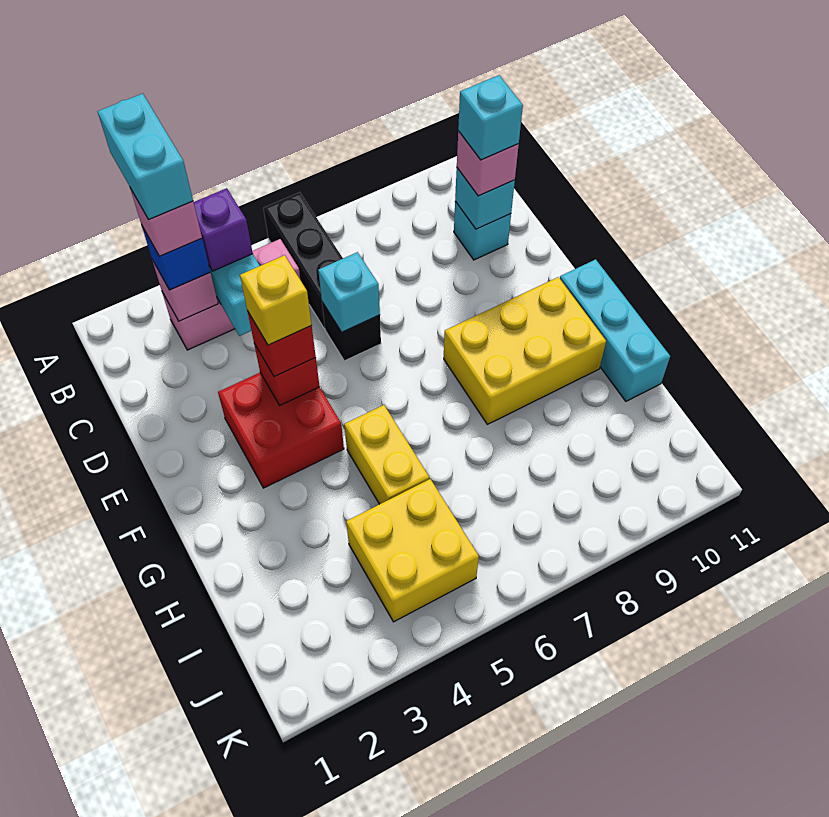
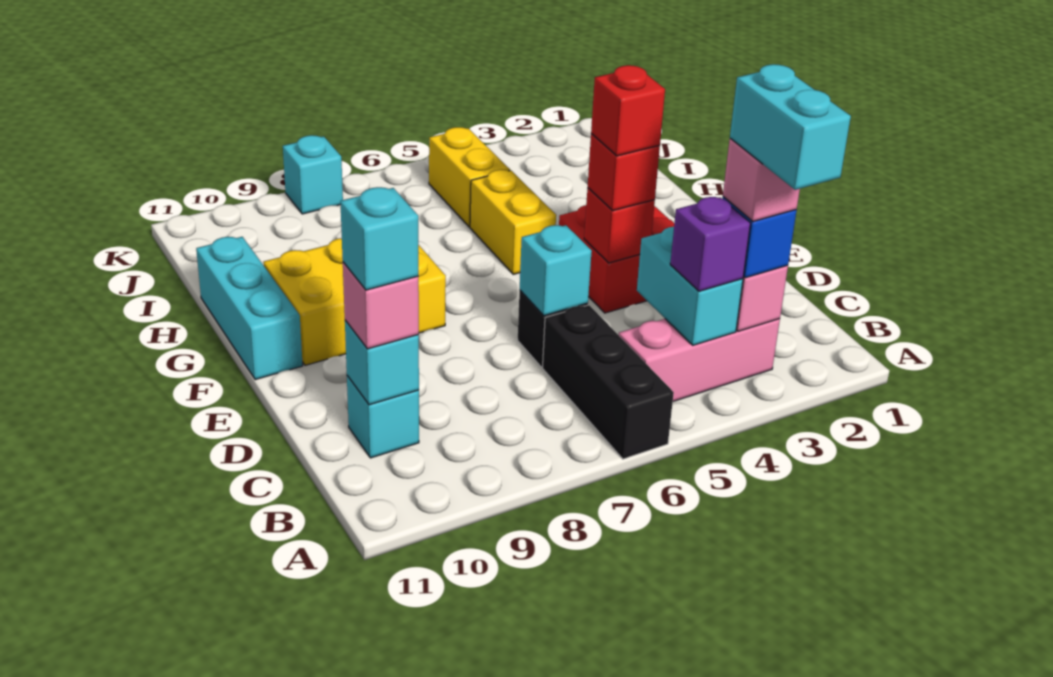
yellow 1x1 brick [240,255,311,345] -> red 1x1 brick [591,65,665,156]
yellow 2x2 brick [346,479,479,622] -> yellow 1x2 brick [429,127,510,227]
none -> cyan 1x1 brick [283,135,343,214]

